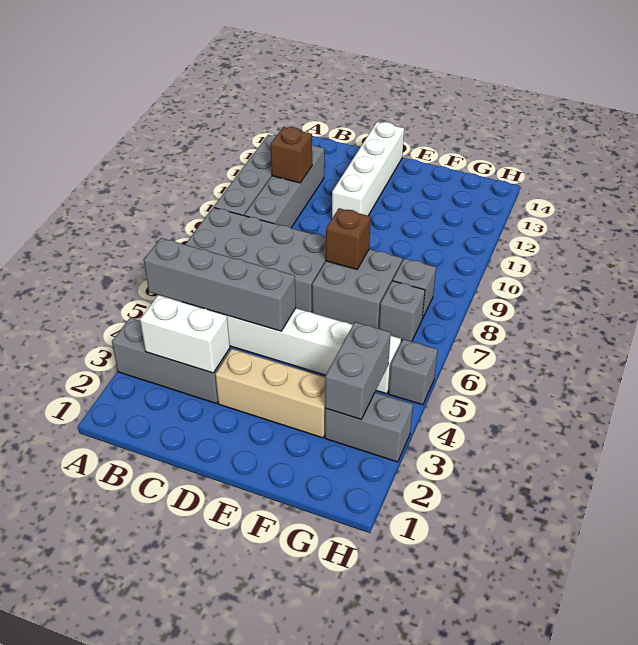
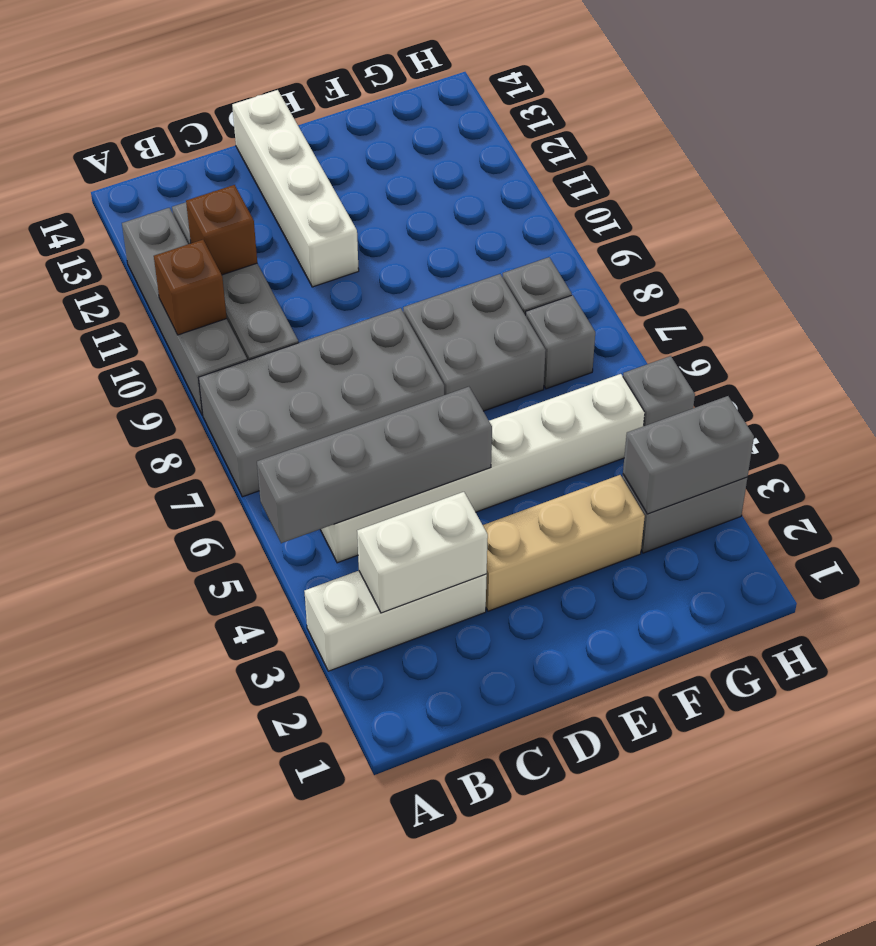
grey 1x3 brick [112,318,230,404] -> white 1x3 brick [304,571,487,671]
brown 1x1 brick [326,208,371,269] -> brown 1x1 brick moved to [154,240,227,335]
grey 1x2 brick [325,322,391,419] -> grey 1x2 brick turned to [623,396,754,514]

